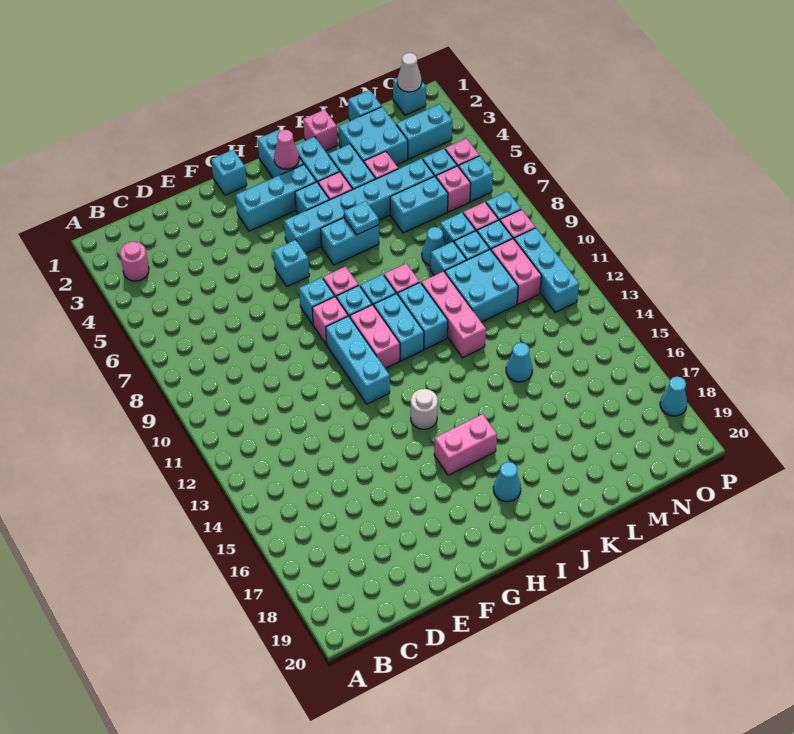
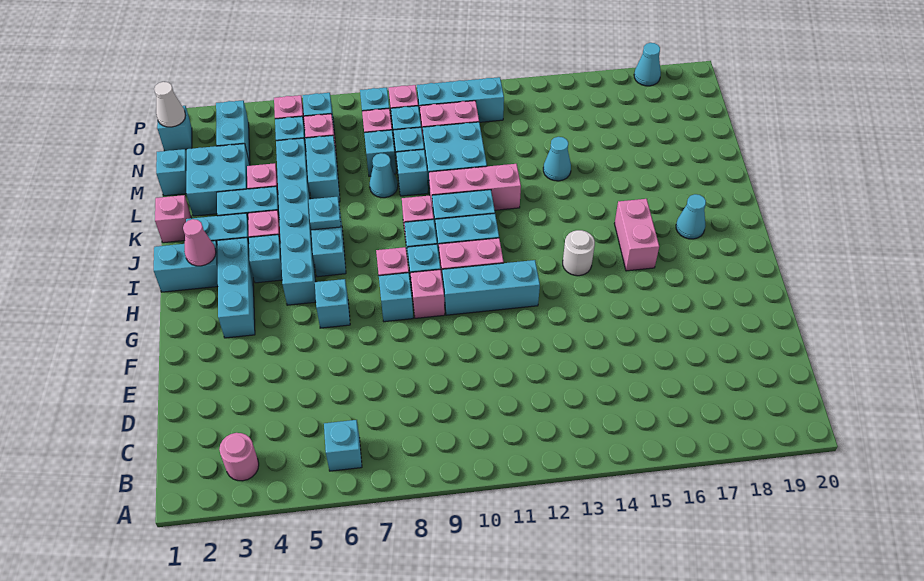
cyan 1x1 brick [211,150,247,195] -> cyan 1x1 brick moved to [324,420,362,471]

